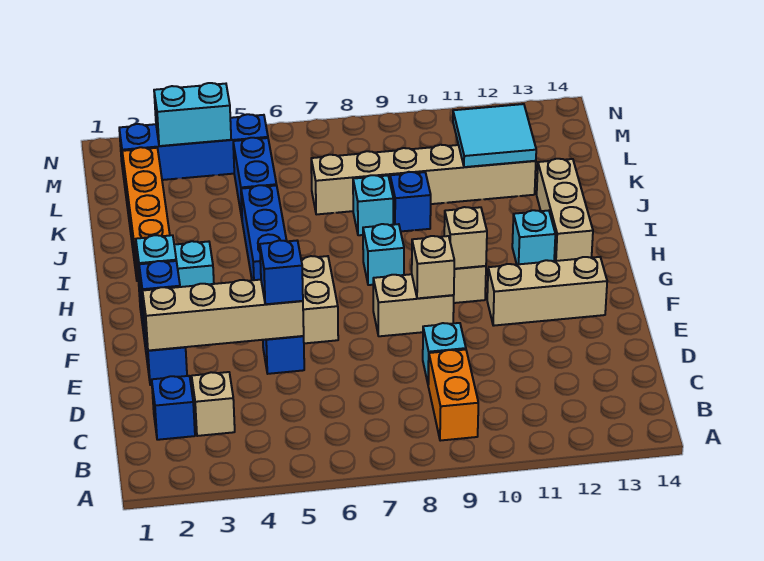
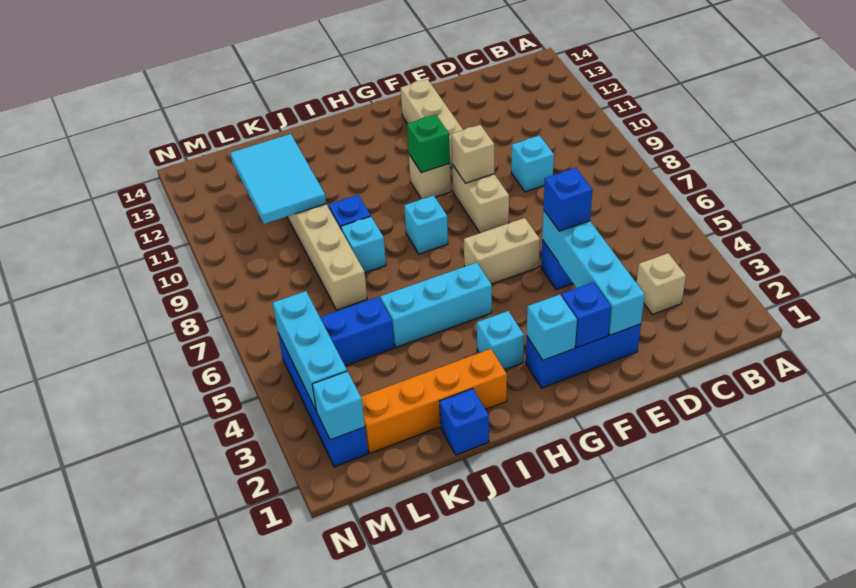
orange 1x2 brick [428,350,478,441] -> none
blue 1x1 brick [152,376,195,440] -> blue 1x1 brick moved to [440,389,489,455]
tan 1x4 brick [143,280,304,351] -> cyan 1x4 brick [542,210,645,335]
tan 1x1 brick [444,207,487,269] -> green 1x1 brick [407,115,450,173]
blue 1x3 brick [241,185,287,280] -> cyan 1x3 brick [380,263,492,347]
cyan 1x1 brick [512,210,555,264] -> cyan 1x1 brick moved to [312,371,365,440]
tan 1x3 brick [537,159,593,261] -> none
cyan 2x2 tile [453,104,536,167] -> cyan 2x3 tile [230,134,326,224]
cyan 1x2 brick [154,83,231,146] -> cyan 1x3 brick [273,291,347,410]

